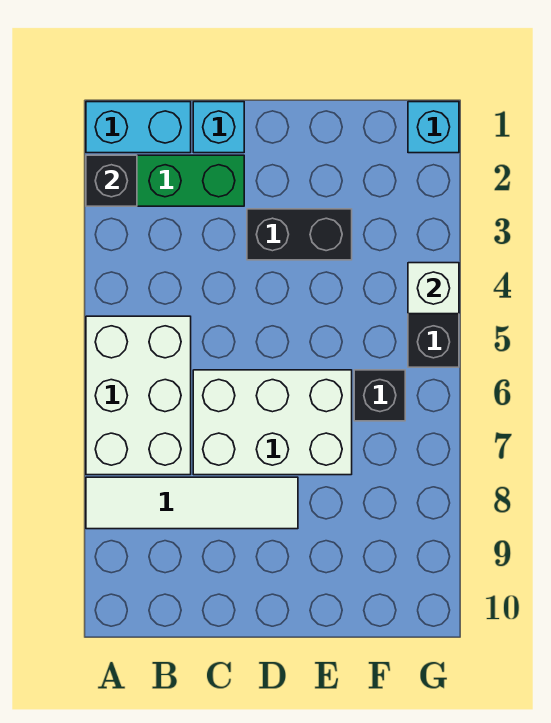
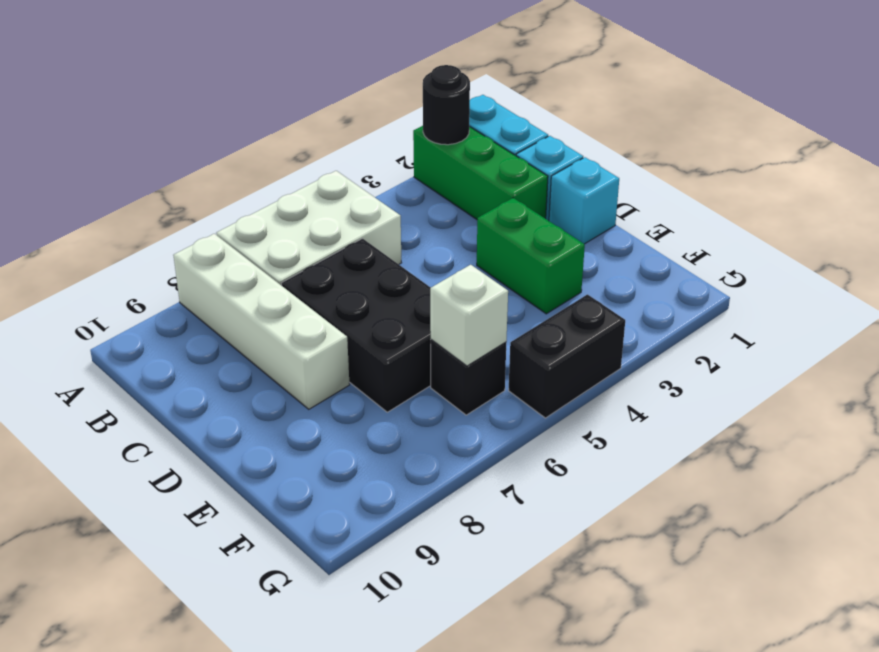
black 1x1 brick [86,155,137,206] -> black 1x1 round brick [423,65,470,145]
white 1x4 tile [86,477,298,529] -> white 1x4 brick [173,234,350,409]
white 2x3 brick [193,370,352,475] -> black 2x3 brick [281,239,431,412]
black 1x2 brick [247,209,352,260] -> green 1x2 brick [477,198,585,314]
cyan 1x1 brick [408,102,459,153] -> cyan 1x1 brick moved to [549,157,619,244]
white 1x1 brick [408,263,459,314] -> white 1x1 brick moved to [430,265,508,366]

